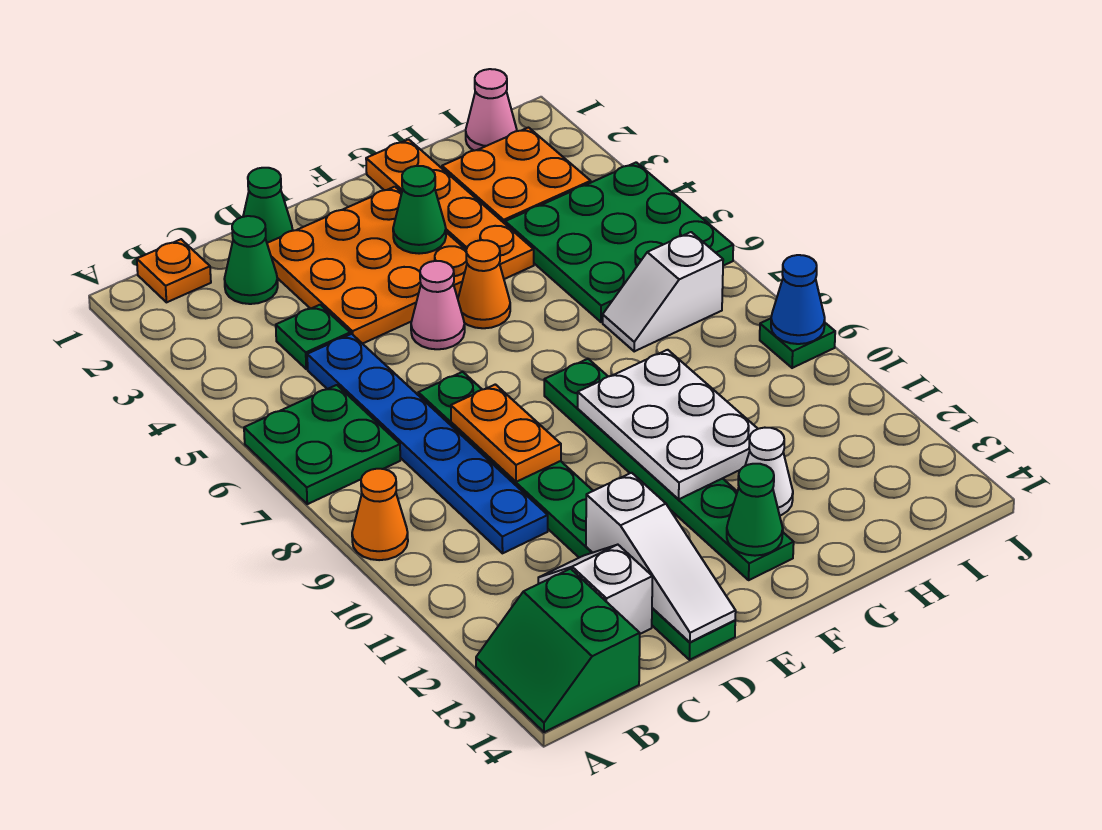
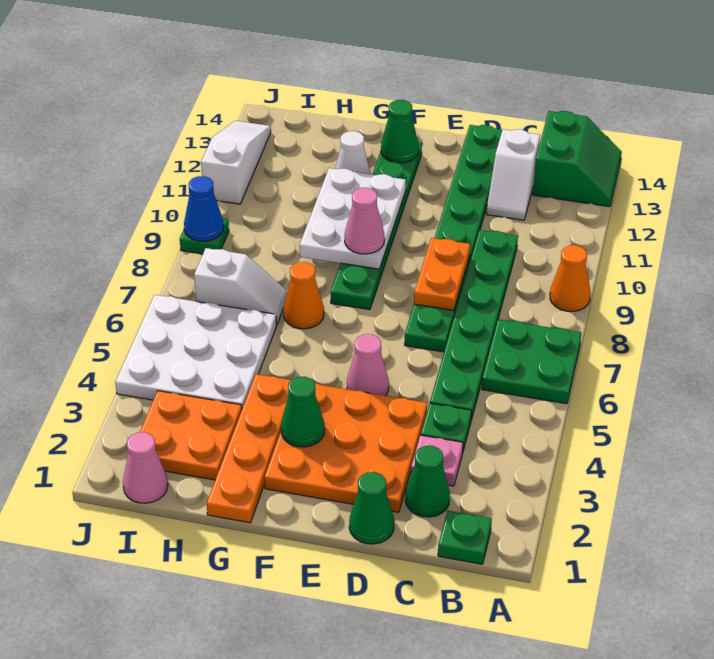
orange 1x1 plate [137,239,211,302] -> green 1x1 plate [438,511,492,564]
none -> pink 1x1 plate [411,435,463,486]
blue 1x6 plate [307,334,548,553] -> green 1x6 plate [430,230,518,420]
white 1x3 slope [586,473,736,642] -> white 1x3 slope moved to [201,121,271,204]
orange 1x1 cone [458,240,510,328] -> orange 1x1 cone moved to [283,262,324,329]
none -> pink 1x1 cone [345,188,384,254]
green 3x3 plate [505,162,733,322] -> white 3x3 plate [115,295,277,408]

